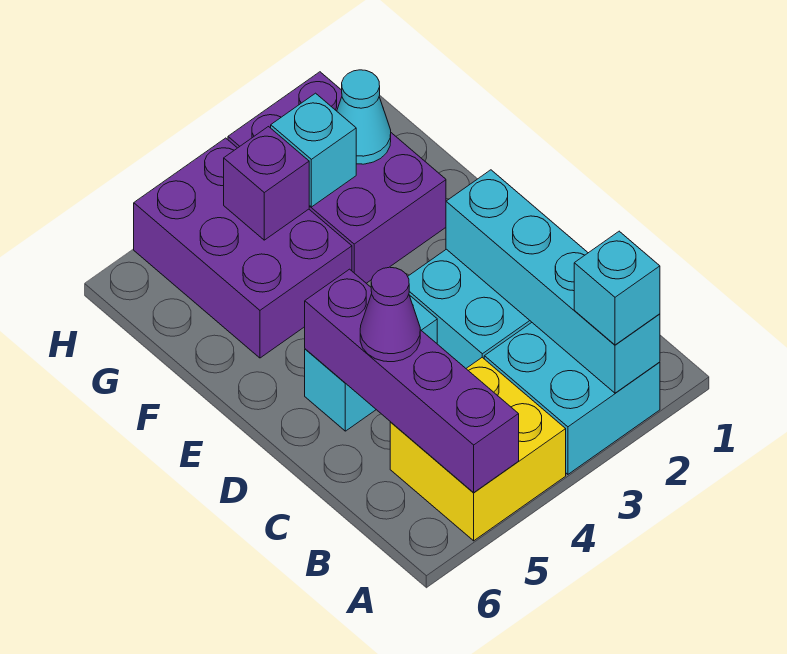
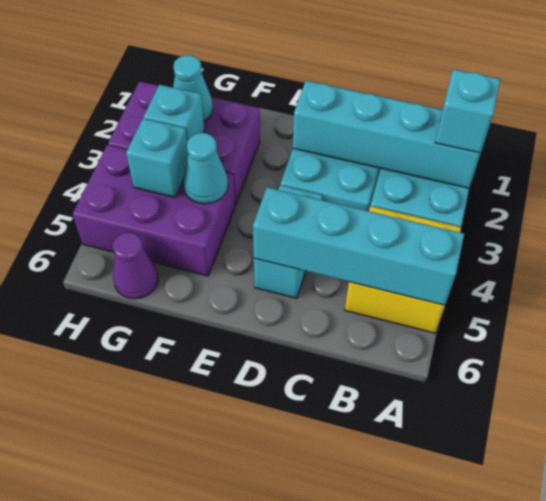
purple 1x4 brick [305,269,519,492] -> cyan 1x4 brick [253,188,464,305]
purple 1x1 cone [360,267,420,362] -> purple 1x1 cone moved to [113,233,158,299]
none -> cyan 1x1 cone [183,133,228,204]
purple 1x1 brick [224,127,309,240] -> cyan 1x1 brick [126,119,188,197]

